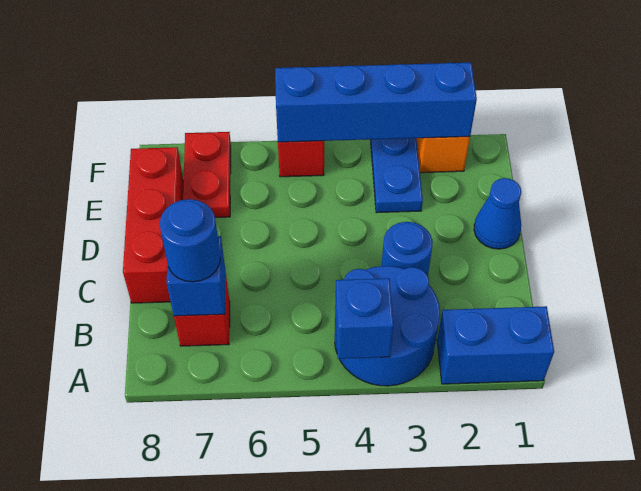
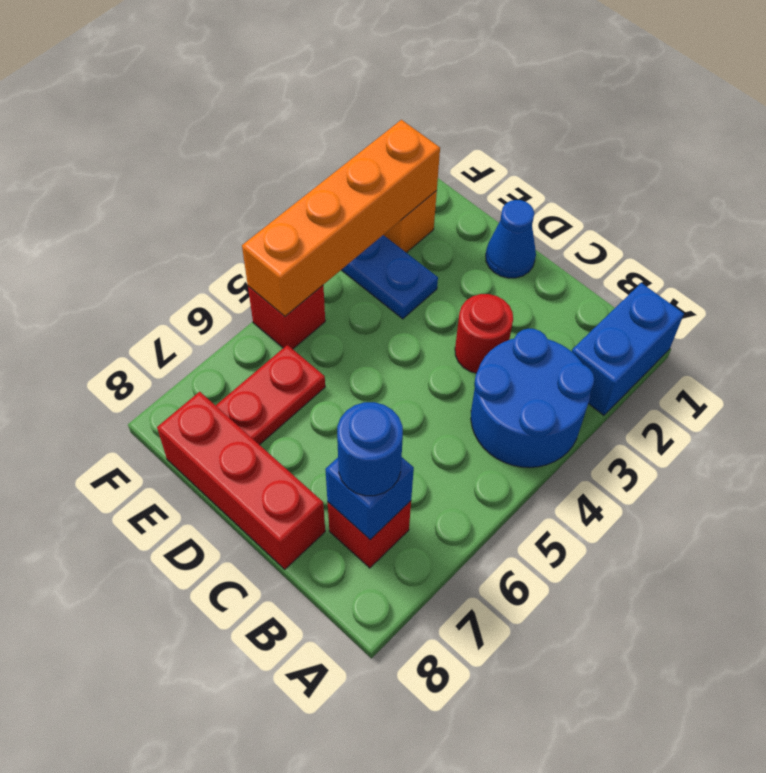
blue 1x1 brick [335,278,393,359] -> none
blue 1x1 round brick [382,222,433,276] -> red 1x1 round brick [455,294,513,373]
red 1x2 plate [183,132,231,217] -> red 1x2 plate turned to [216,345,325,445]
blue 1x4 brick [275,63,477,142] -> orange 1x4 brick [242,120,440,316]

